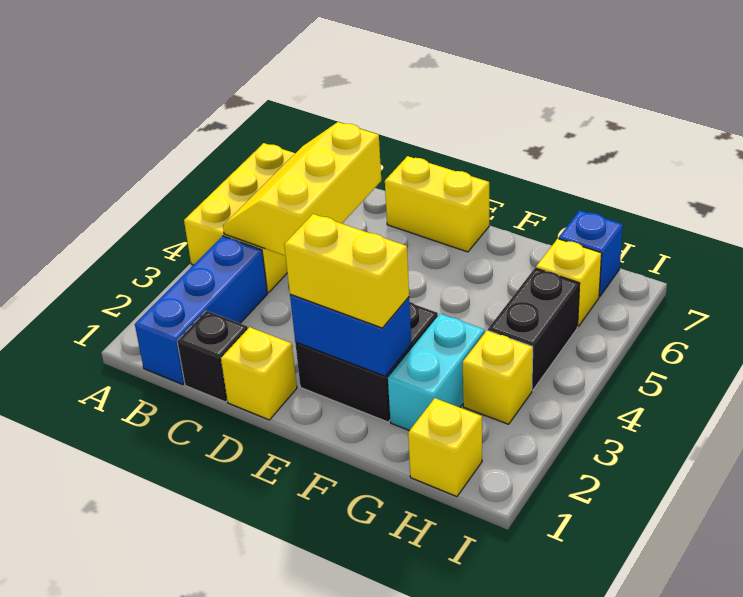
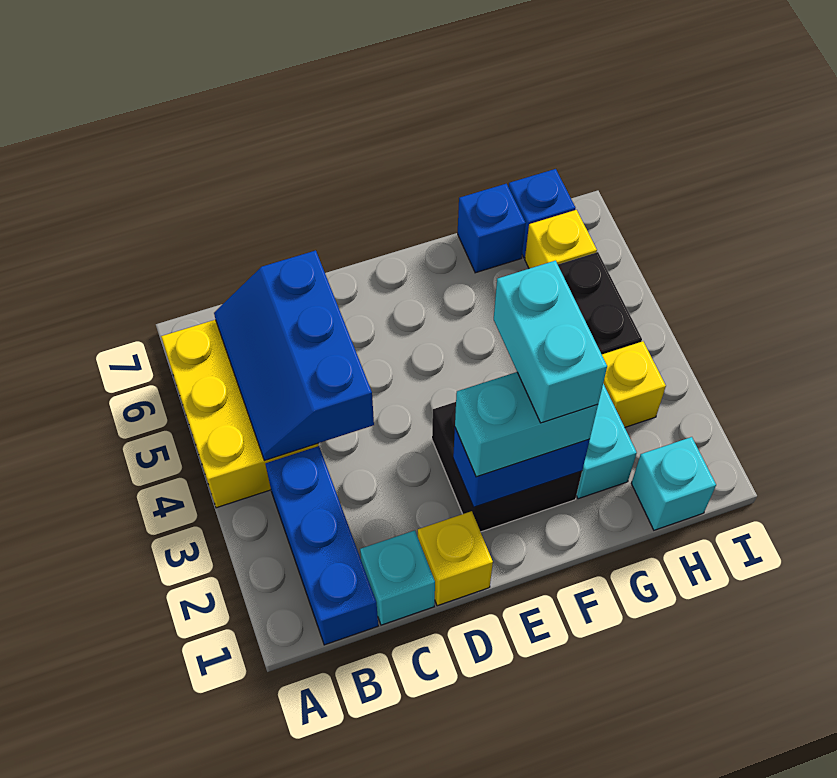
yellow 2x3 slope [223,122,381,256] -> blue 2x3 slope [214,250,374,460]
black 1x1 brick [177,311,248,402] -> cyan 1x1 brick [360,530,435,625]
yellow 1x2 brick [385,156,489,252] -> none
yellow 1x2 brick [284,214,409,328] -> cyan 1x2 brick [455,372,598,477]
none -> cyan 1x2 brick [494,261,607,423]
none -> blue 1x1 brick [458,184,526,273]
yellow 1x1 brick [408,398,482,497] -> cyan 1x1 brick [631,437,716,530]

